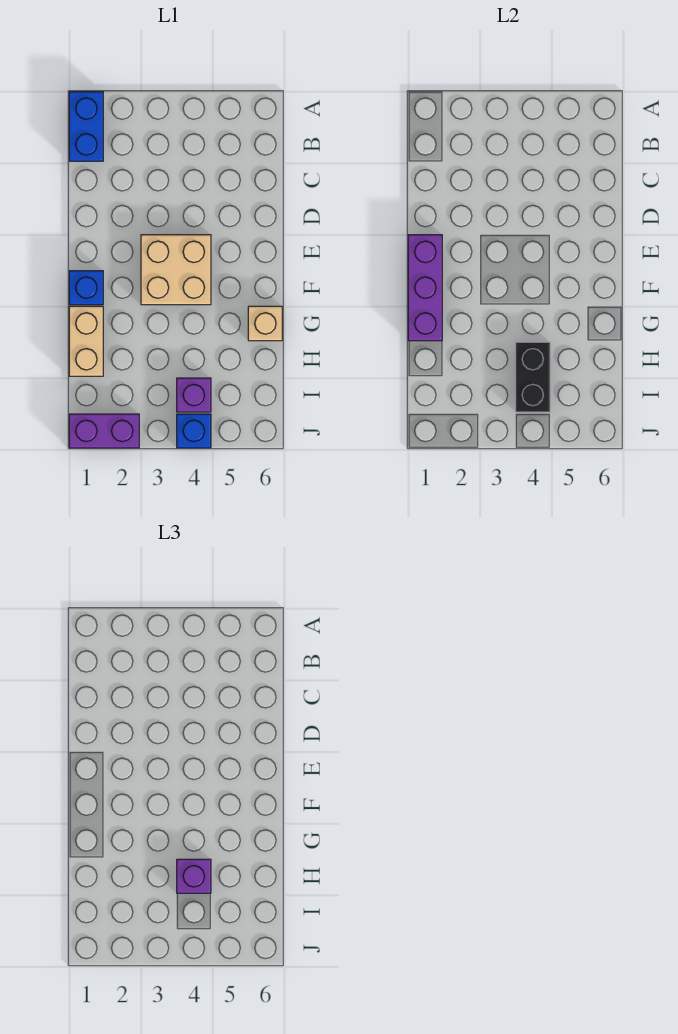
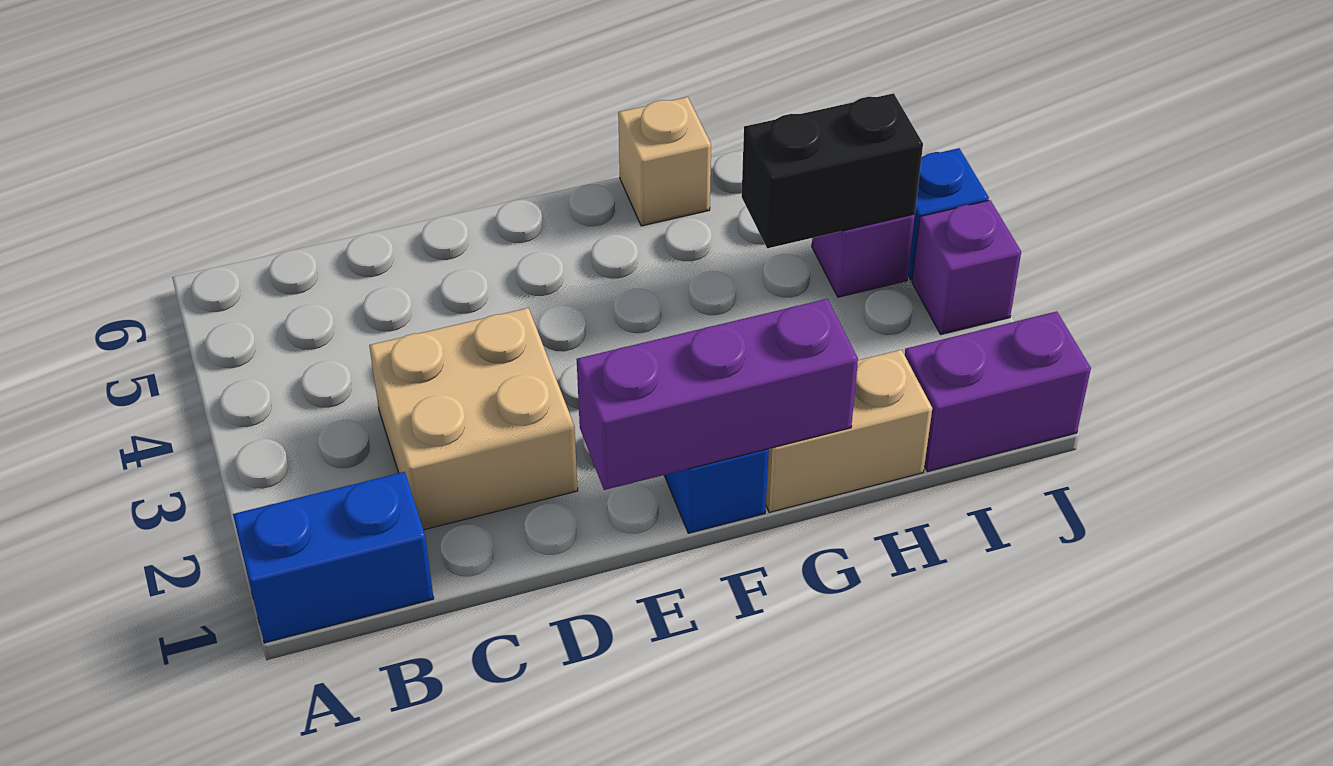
tan 2x2 brick [141,235,211,305] -> tan 2x2 brick moved to [369,308,578,530]
purple 1x1 brick [177,859,211,893] -> purple 1x1 brick moved to [912,200,1021,334]
purple 1x2 brick [69,414,139,448] -> purple 1x2 brick turned to [905,311,1091,472]

